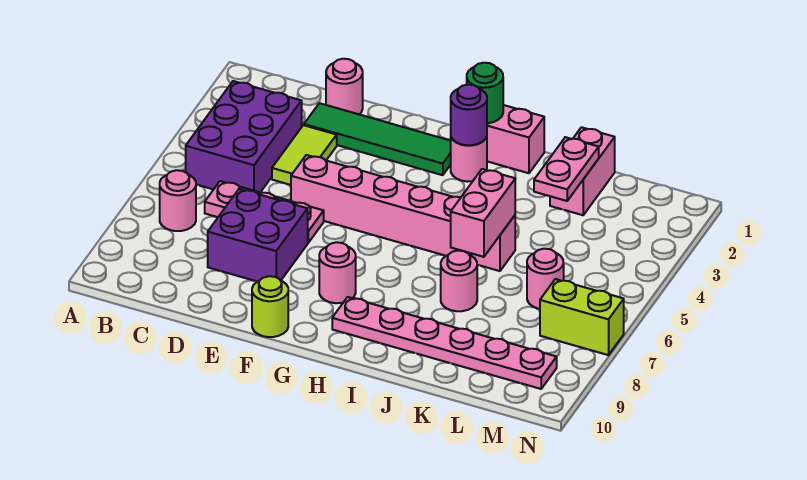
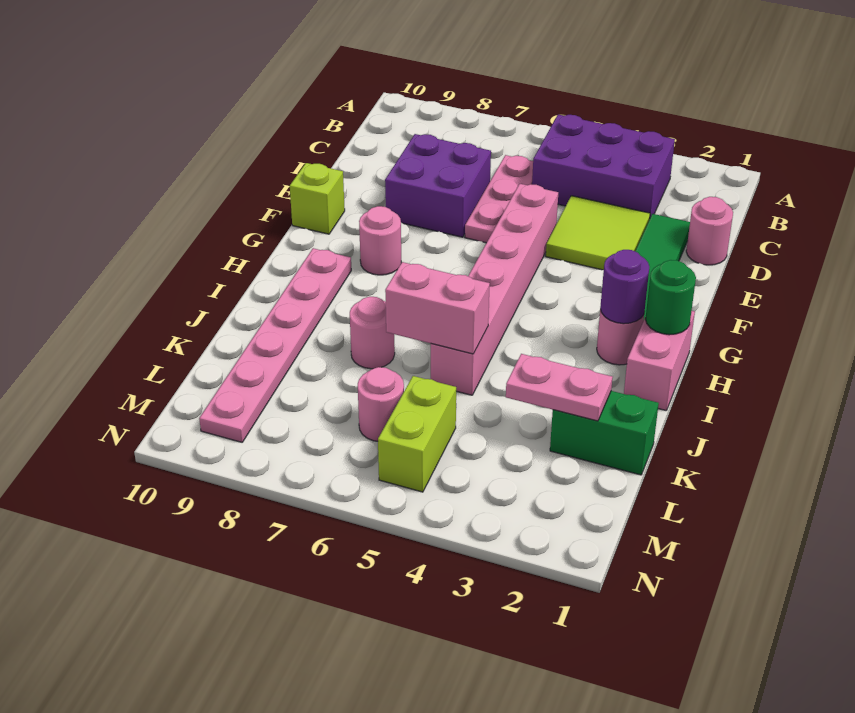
pink 1x1 round brick [160,170,196,231] -> none
lime 1x2 tile [272,125,337,185] -> lime 2x2 tile [546,196,650,270]
lime 1x1 round brick [252,276,288,337] -> lime 1x1 brick [290,163,345,234]
pink 1x2 brick [550,127,615,215] -> green 1x2 brick [550,391,659,475]
lime 1x2 brick [540,279,624,355] -> lime 1x2 brick moved to [378,376,456,492]

